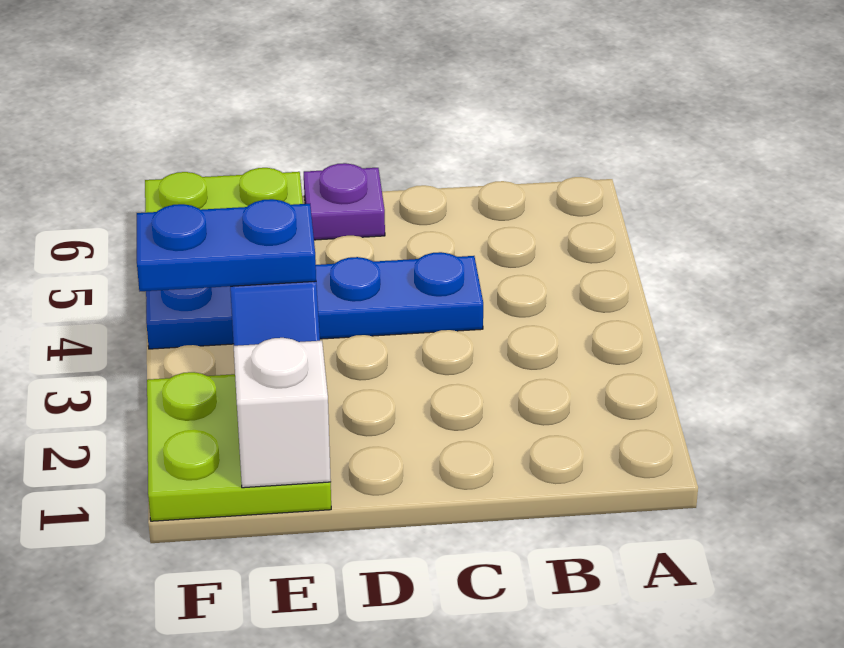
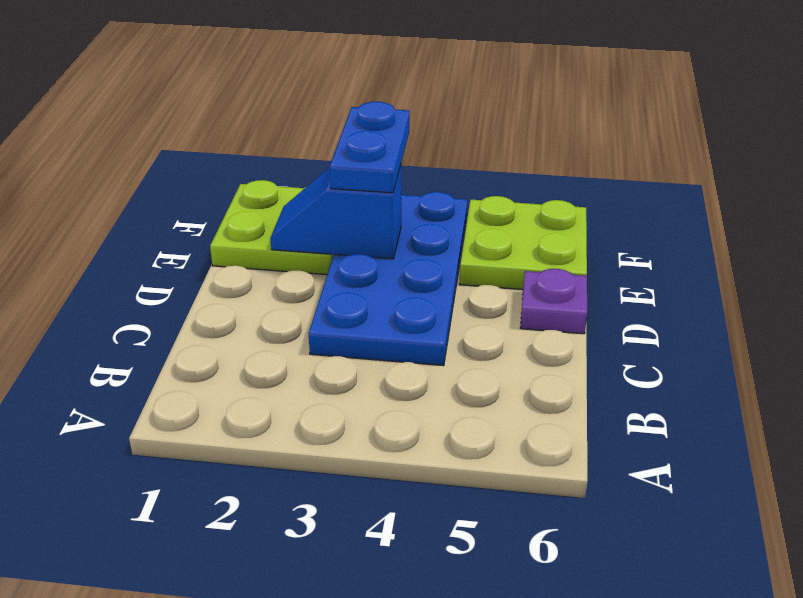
blue 1x4 plate [146,252,483,349] -> blue 2x4 plate [309,192,467,366]
white 1x1 brick [234,338,331,488] -> none

